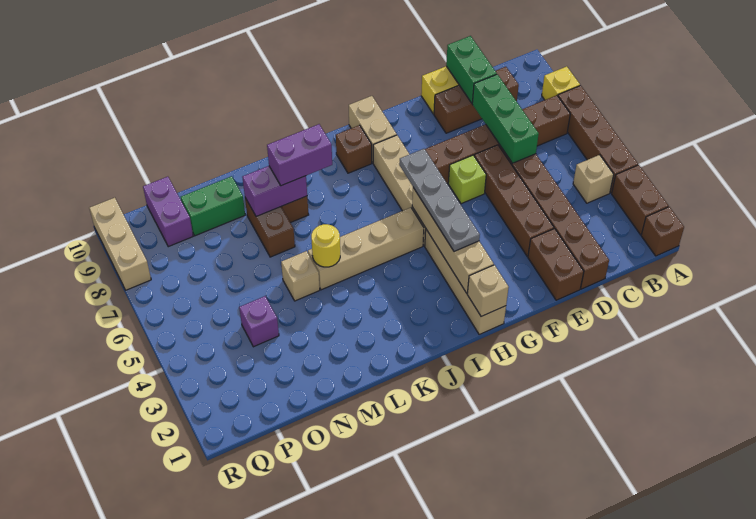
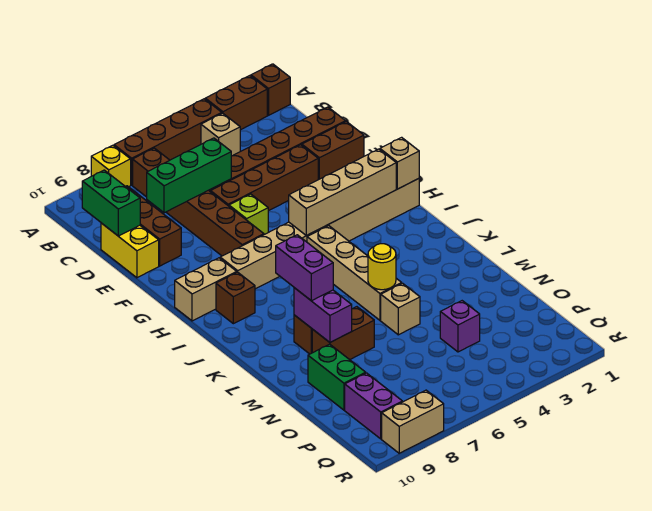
green 1x2 brick [446,36,497,103] -> green 1x2 brick turned to [82,170,140,236]
grey 1x4 plate [399,149,480,251] -> none
purple 1x2 brick [143,177,193,247] -> purple 1x2 brick turned to [345,373,402,439]
tan 1x3 brick [89,198,151,290] -> tan 1x2 brick [382,390,444,453]

